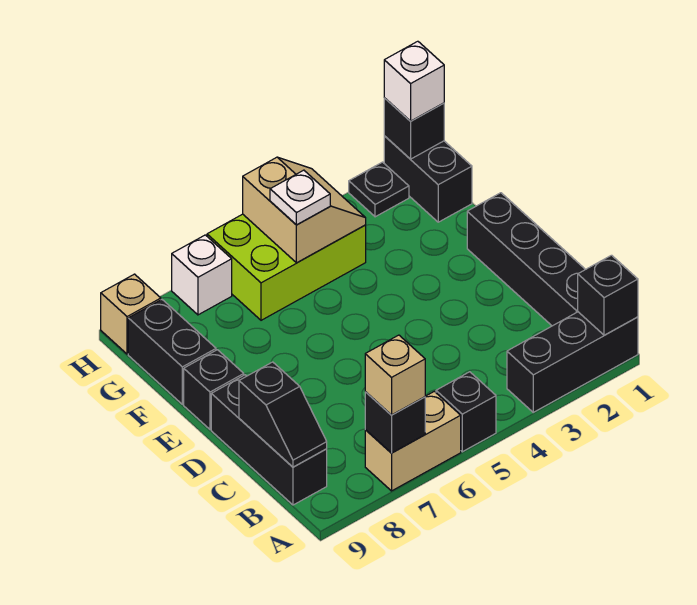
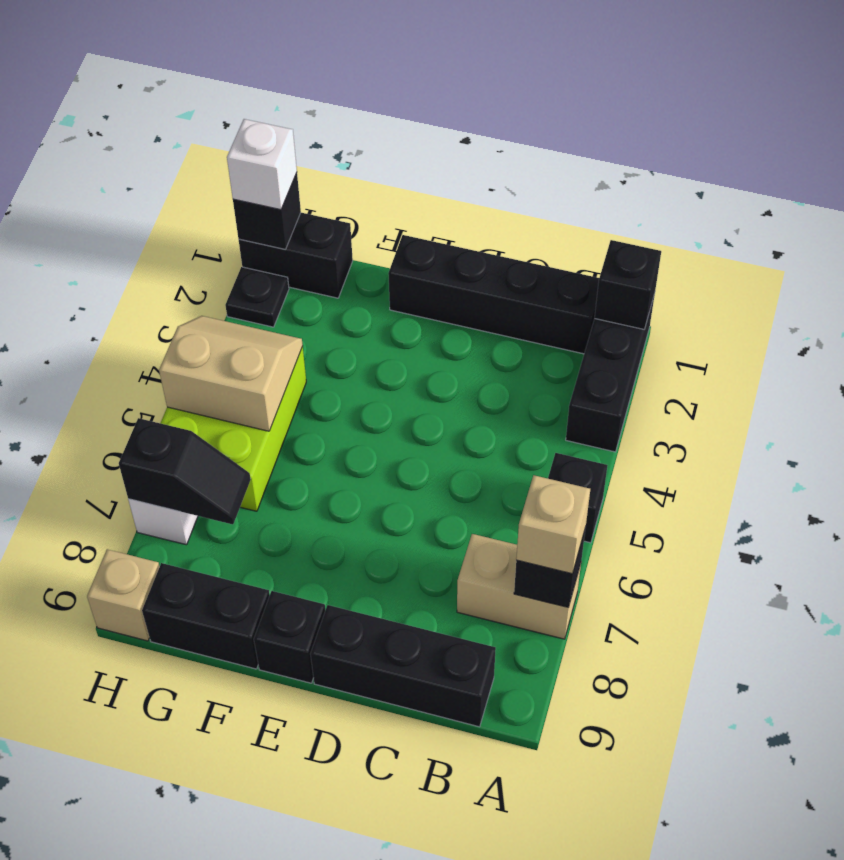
tan 1x2 brick [365,391,461,491] -> tan 1x2 brick turned to [457,534,581,639]
black 1x2 slope [239,362,327,467] -> black 1x2 slope moved to [119,418,251,524]
white 1x1 plate [270,170,330,225] -> none

